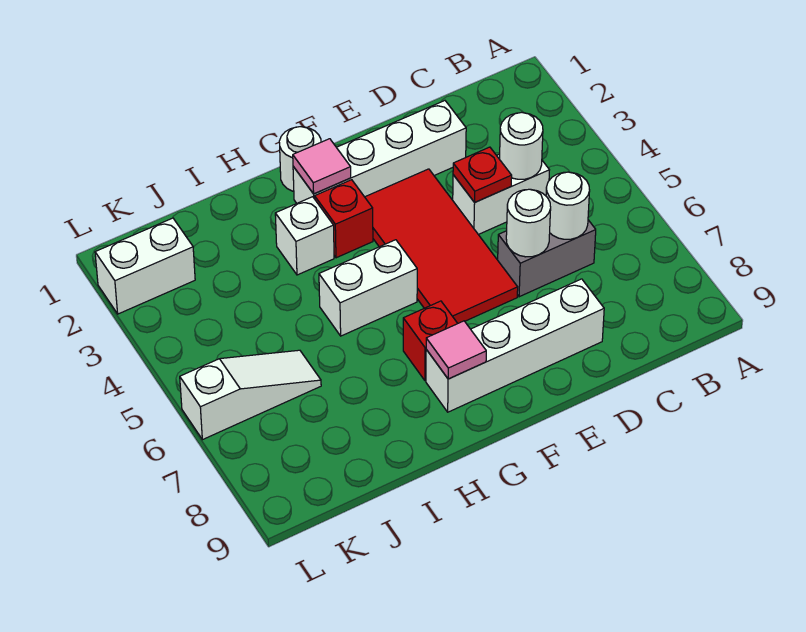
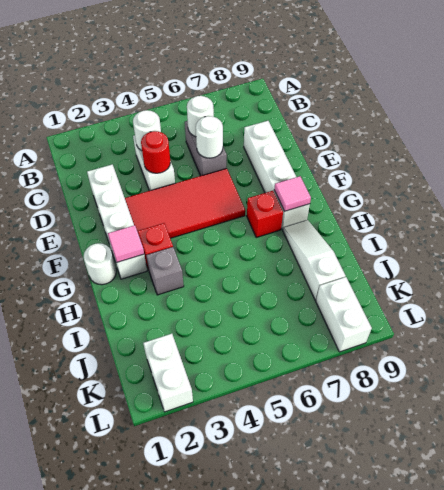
red 1x1 plate [453,147,512,202] -> red 1x1 round brick [141,131,170,173]
white 1x2 brick [319,240,417,336] -> white 1x2 brick moved to [316,277,372,352]
white 1x1 brick [275,197,334,275] -> grey 1x1 brick [146,247,184,295]
white 1x3 slope [180,350,321,440] -> white 1x3 slope moved to [283,220,345,300]

